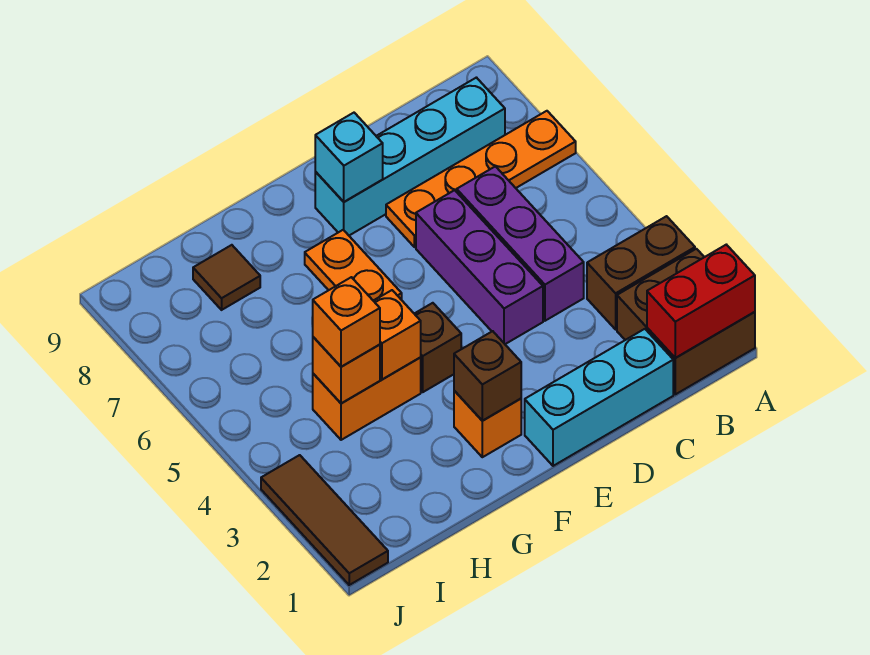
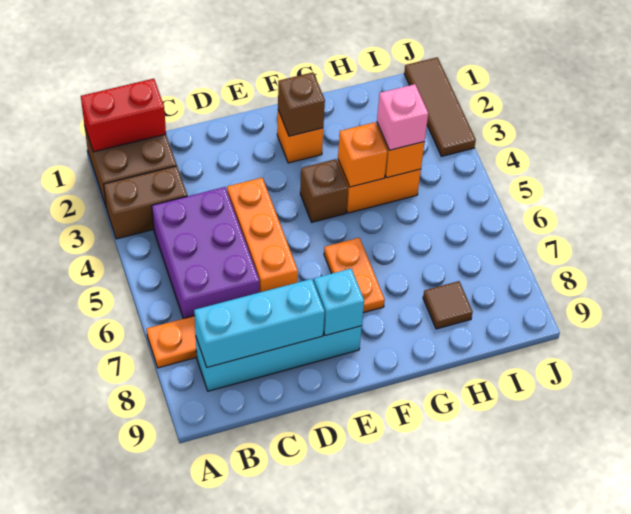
cyan 1x3 brick [525,329,673,466] -> cyan 1x3 brick moved to [194,279,325,367]
purple 1x3 brick [457,166,584,321] -> purple 2x3 brick [152,187,259,319]
purple 1x3 brick [416,190,543,344] -> orange 1x3 brick [227,178,298,292]
orange 1x1 brick [313,277,380,367] -> pink 1x1 brick [377,84,428,150]

